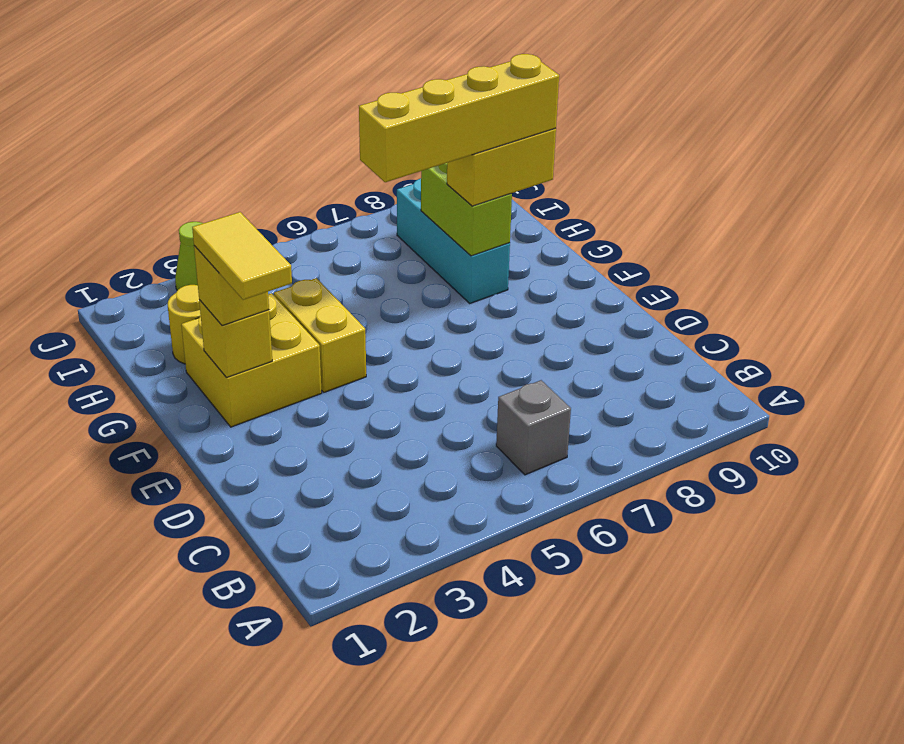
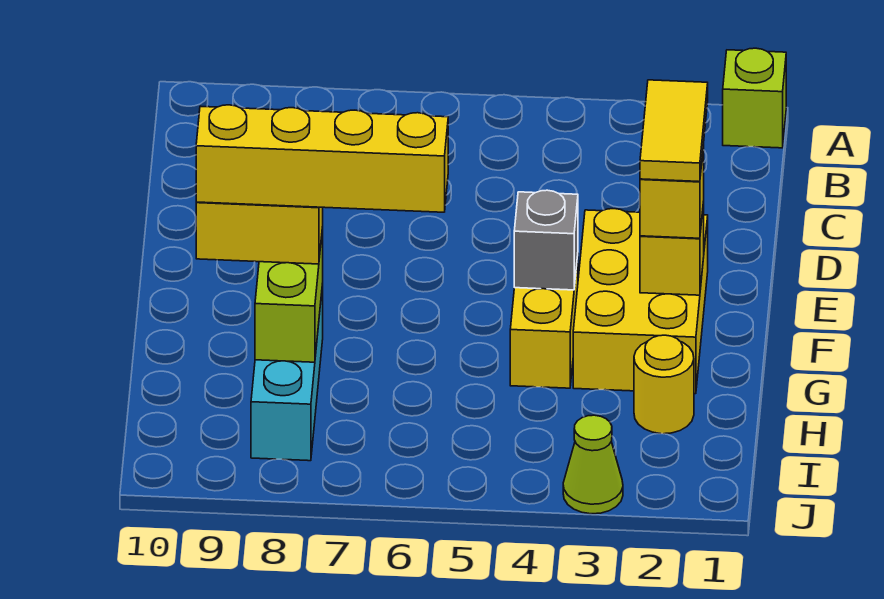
none -> lime 1x1 brick [723,48,786,148]
grey 1x1 brick [496,380,571,475] -> grey 1x1 brick moved to [514,190,578,290]
yellow 2x2 brick [181,293,322,427] -> yellow 2x3 brick [573,209,708,394]

